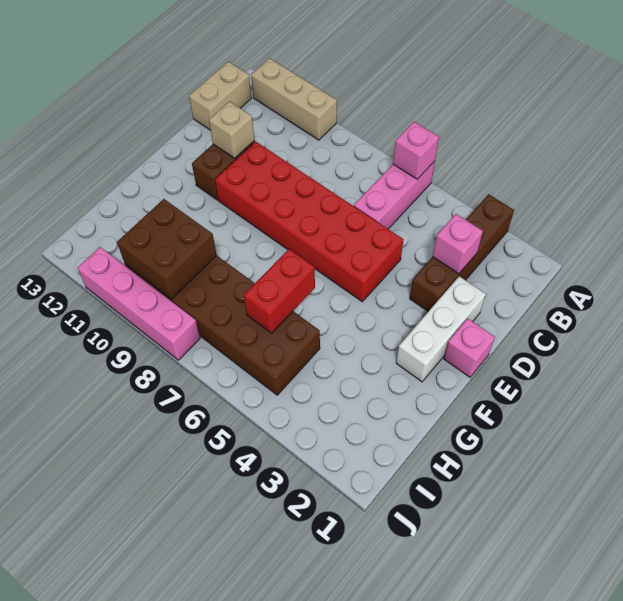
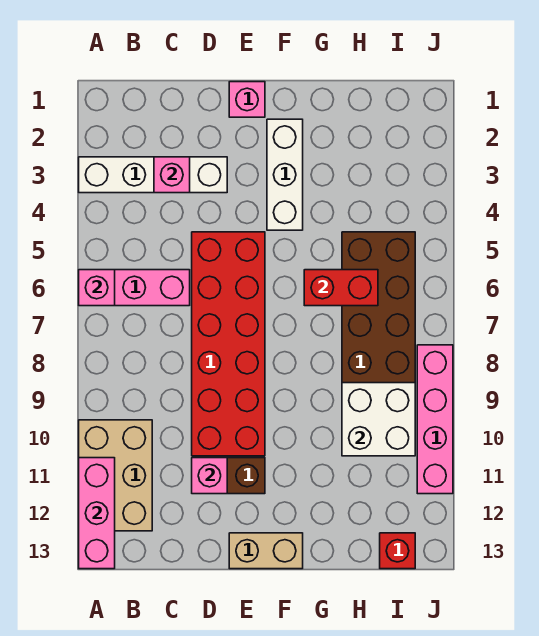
brown 1x4 brick [409,194,514,311] -> white 1x4 brick [79,157,227,193]
tan 1x3 brick [251,58,337,140] -> tan 2x3 brick [79,420,152,531]
none -> pink 1x3 brick [79,458,115,569]
tan 1x2 brick [189,62,251,130] -> tan 1x2 brick moved to [229,533,303,569]
white 1x3 brick [396,276,486,382] -> white 1x3 brick turned to [267,119,303,230]
tan 1x1 brick [209,101,254,158] -> pink 1x1 brick [192,458,227,494]
brown 2x2 brick [117,199,217,299] -> white 2x2 brick [342,383,415,456]
none -> red 1x1 brick [380,533,415,569]

